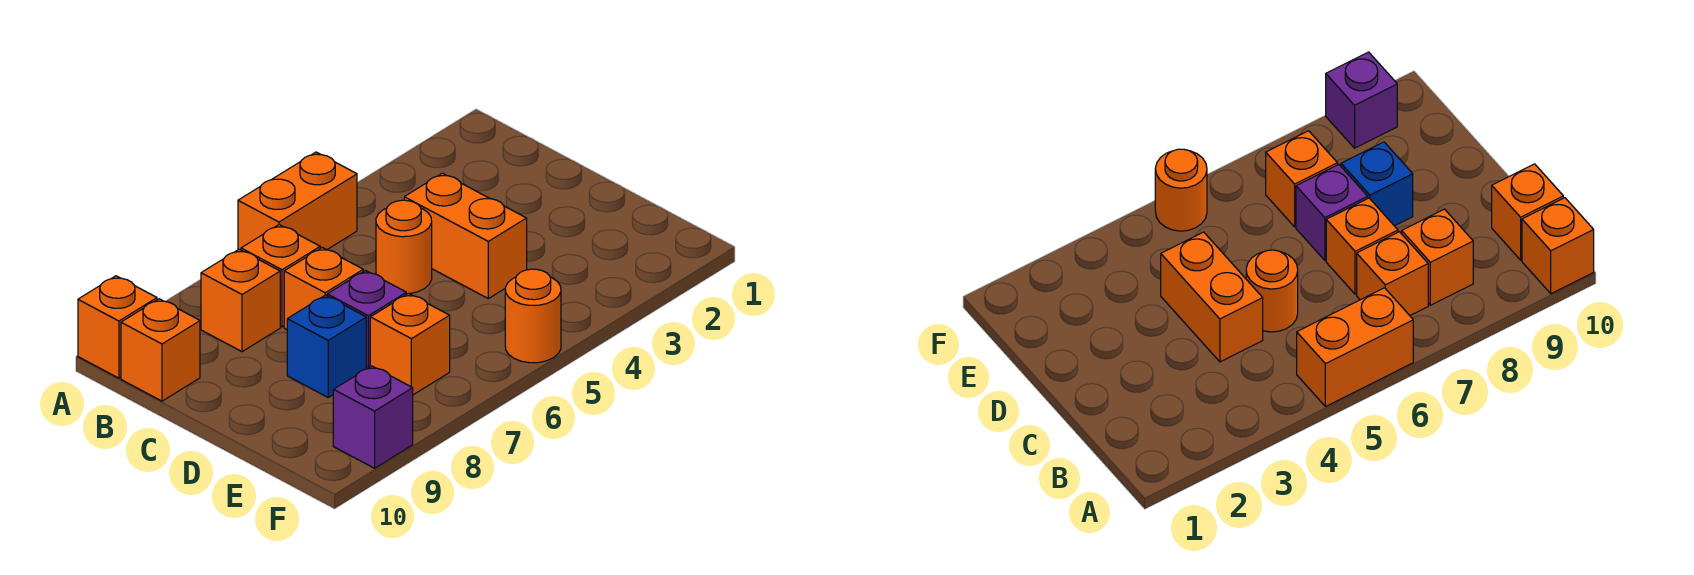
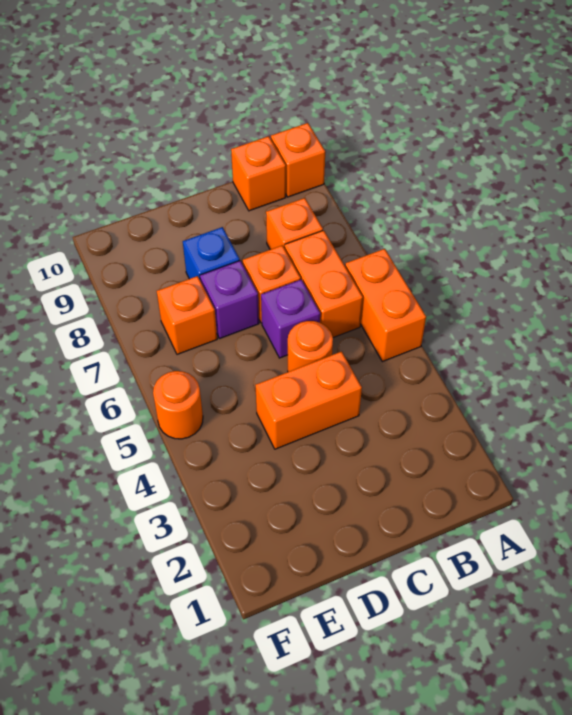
orange 1x1 brick [241,225,320,327] -> orange 1x2 brick [285,230,363,338]
purple 1x1 brick [333,366,413,468] -> purple 1x1 brick moved to [261,279,320,358]

